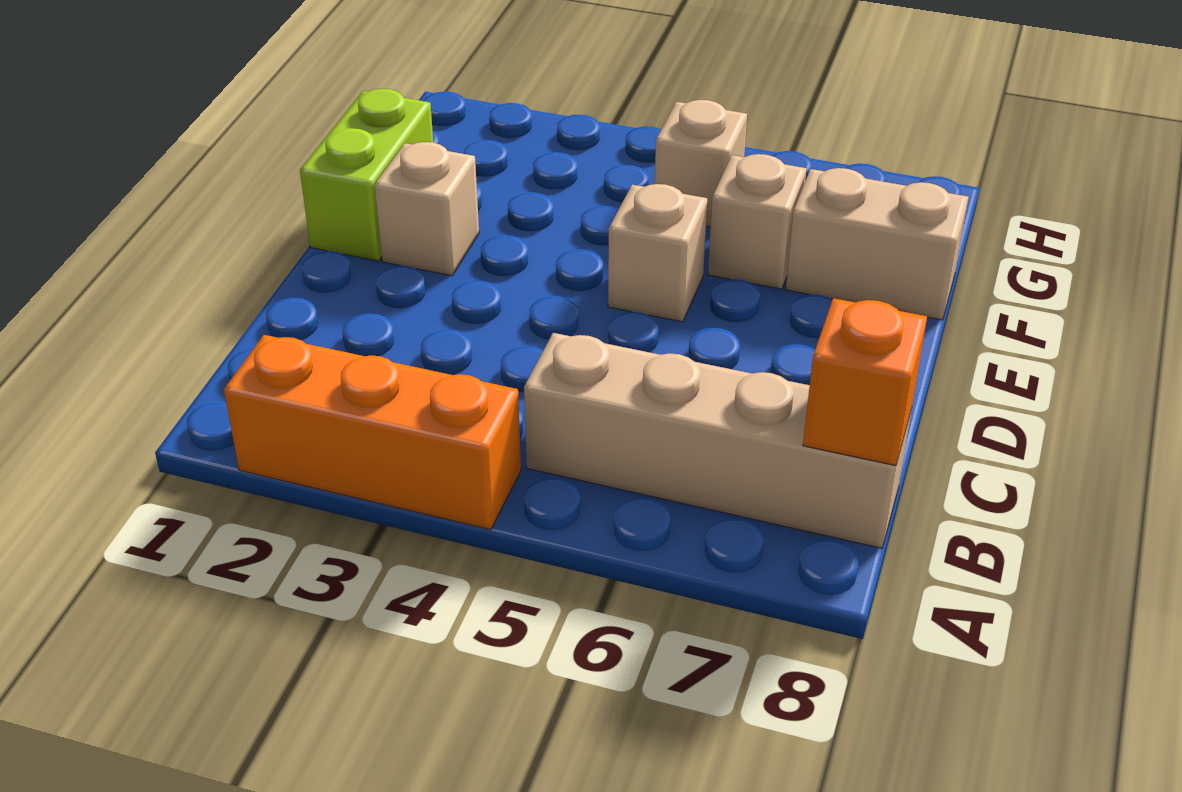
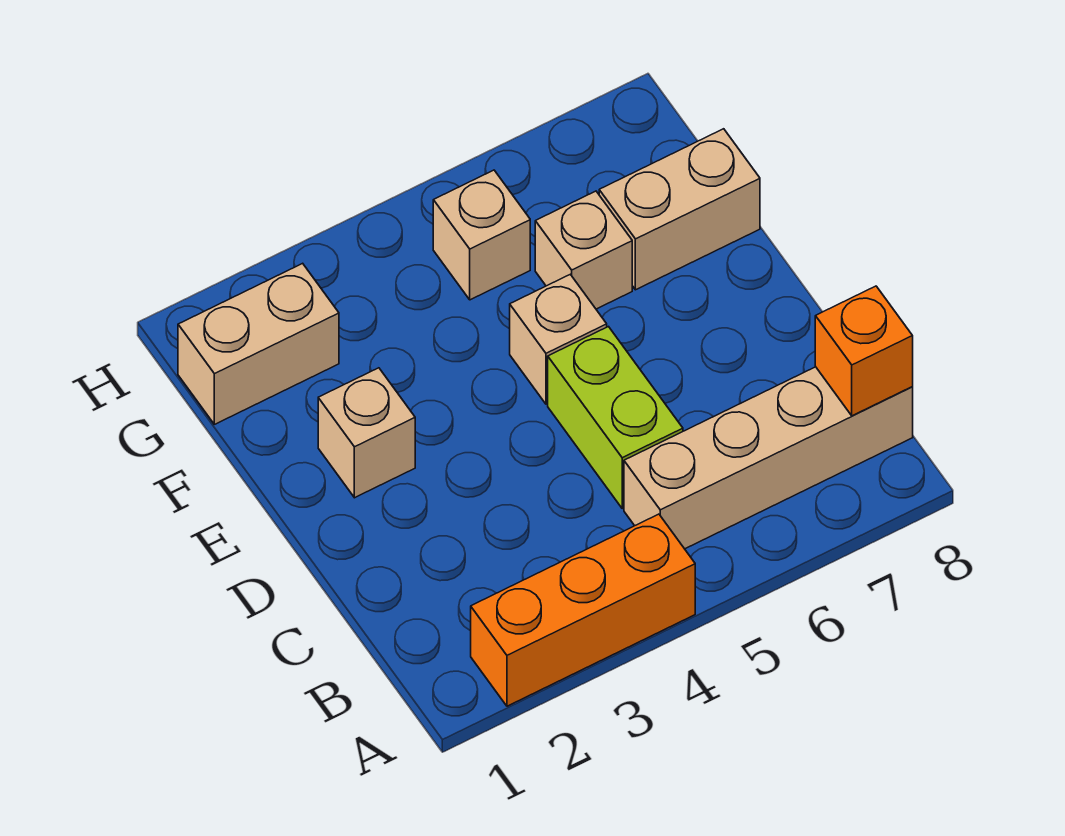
lime 1x2 brick [300,89,433,261] -> lime 1x2 brick moved to [548,327,683,508]
none -> tan 1x2 brick [178,263,339,424]

